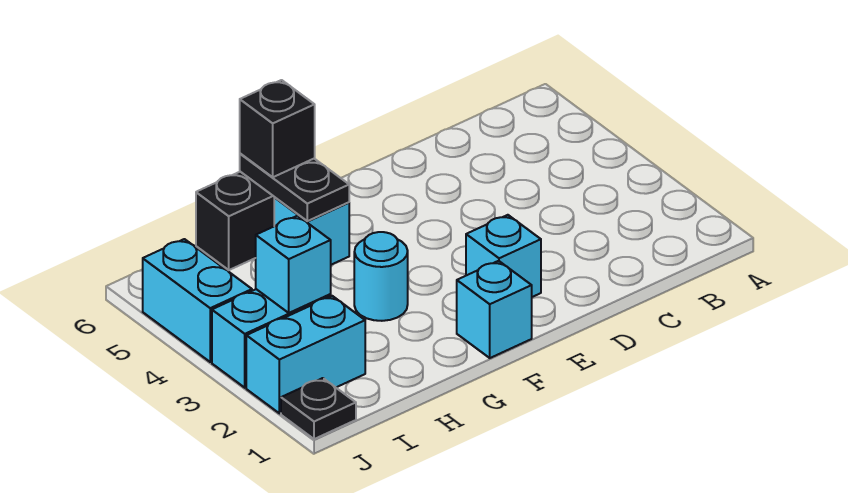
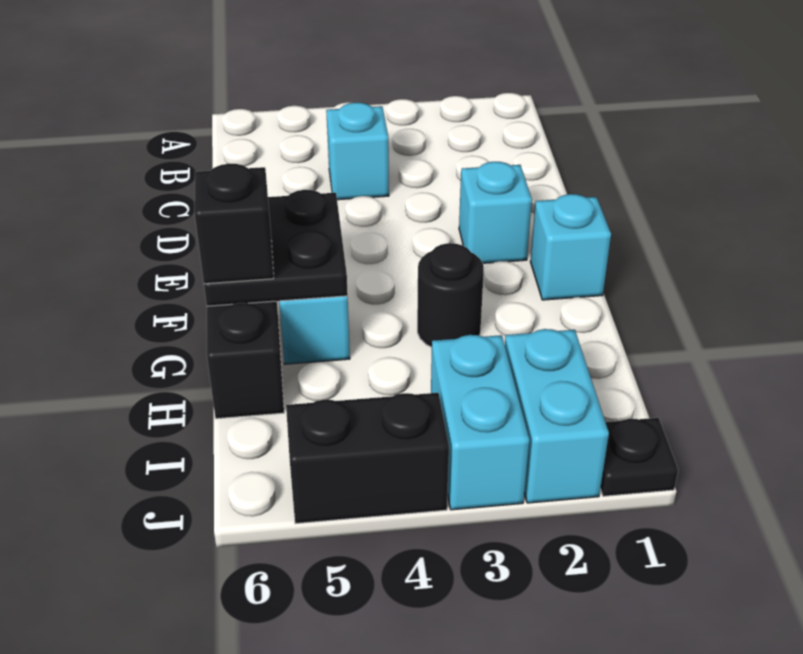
cyan 1x1 round brick [354,232,408,321] -> black 1x1 round brick [417,243,484,347]
black 1x2 plate [240,154,349,221] -> black 2x2 plate [204,190,348,306]
cyan 1x1 brick [256,216,331,313] -> cyan 1x1 brick moved to [326,103,389,200]
cyan 1x2 brick [143,239,252,362] -> black 1x2 brick [286,393,449,524]

